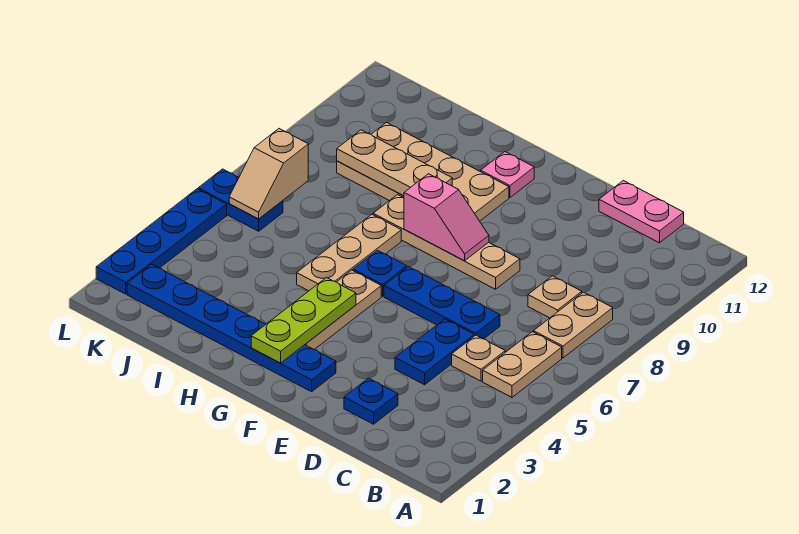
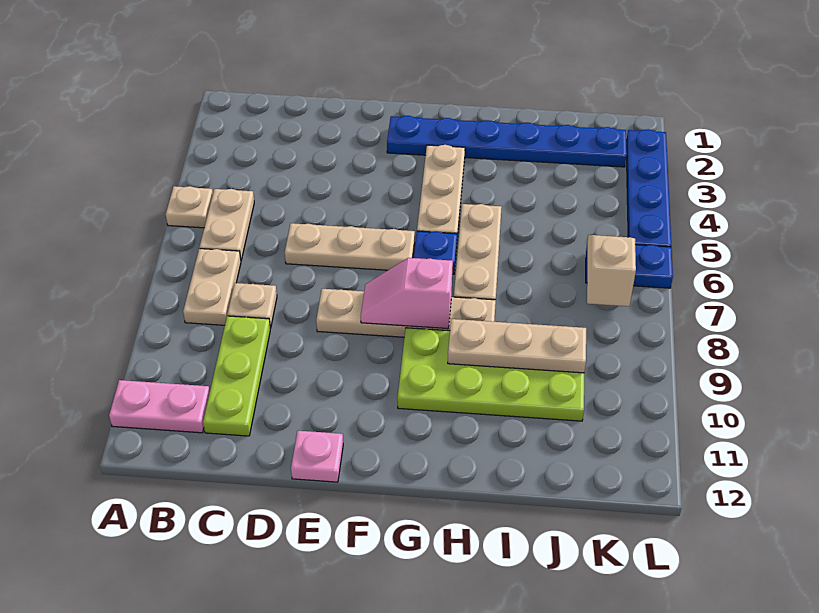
tan 1x1 plate [452,335,505,381] -> tan 1x1 plate moved to [166,186,213,228]
pink 1x2 plate [599,181,684,243] -> pink 1x2 plate moved to [109,380,210,433]
blue 1x1 plate [344,378,398,424] -> none
blue 1x2 plate [395,319,474,385] -> none
blue 1x3 plate [384,267,500,339] -> tan 1x3 plate [285,223,415,270]
lime 1x3 plate [251,278,356,363] -> lime 1x3 plate moved to [203,316,270,436]
tan 2x4 plate [337,123,509,221] -> lime 2x4 plate [397,328,584,421]
pink 1x1 plate [481,152,534,197] -> pink 1x1 plate moved to [291,431,343,482]

